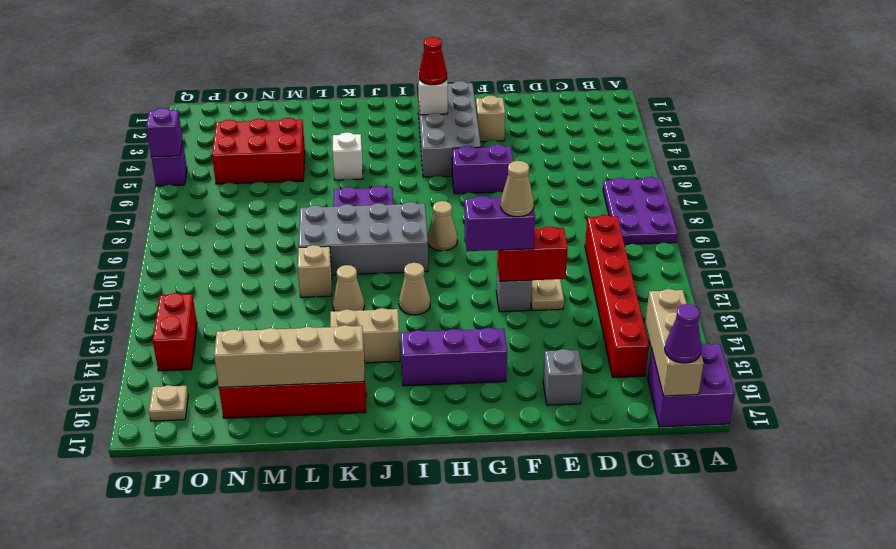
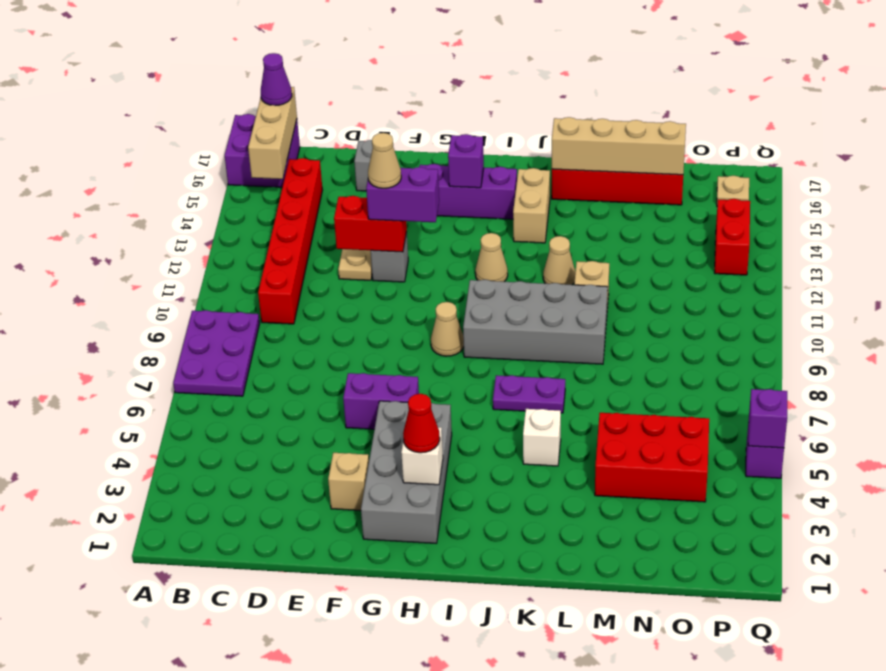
none -> purple 1x1 brick [448,134,484,188]
tan 1x2 brick [330,308,400,363] -> tan 1x2 brick turned to [513,168,550,243]

